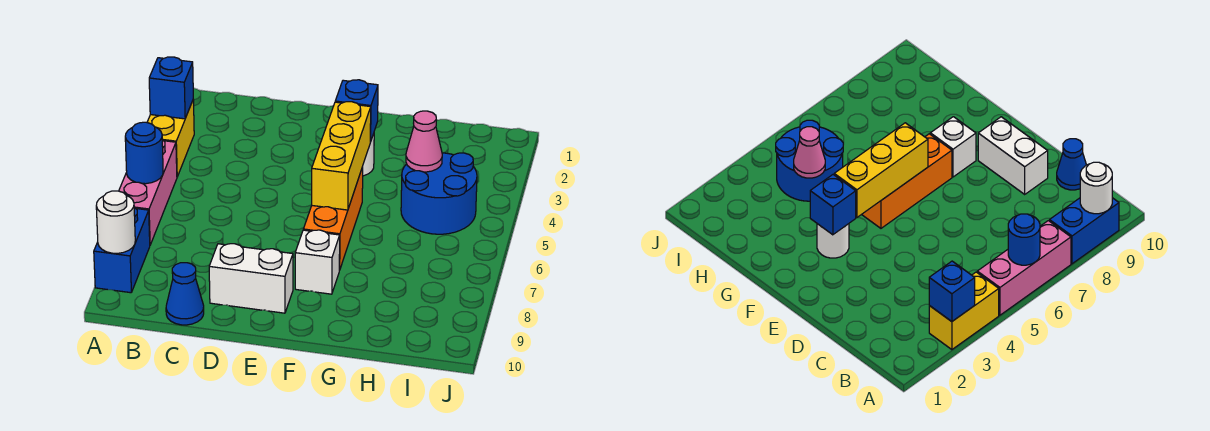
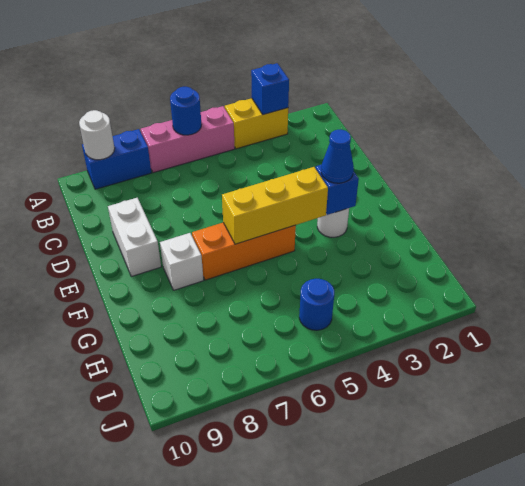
blue 1x1 cone [166,263,204,325] -> blue 1x1 cone moved to [321,130,354,183]
blue 2x2 round brick [401,153,477,234] -> blue 1x1 round brick [299,279,334,330]
pink 1x1 cone [406,111,442,172] -> none

